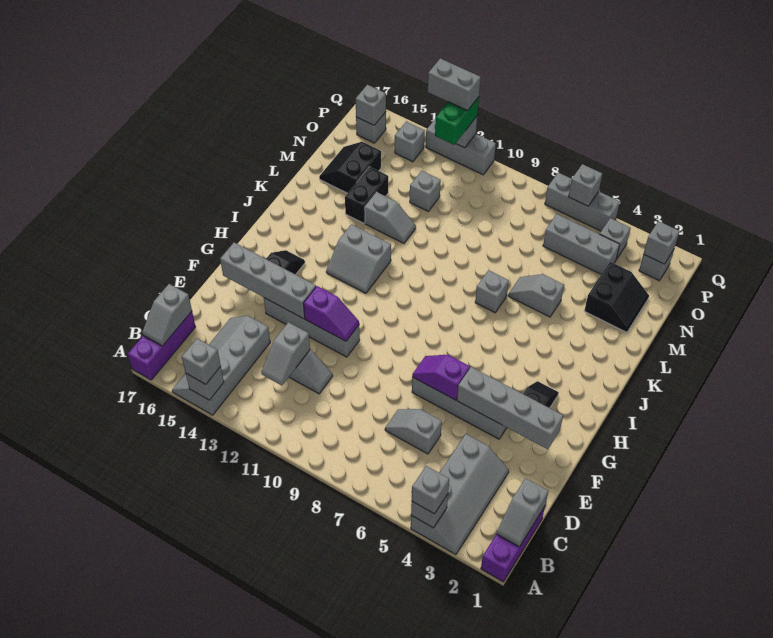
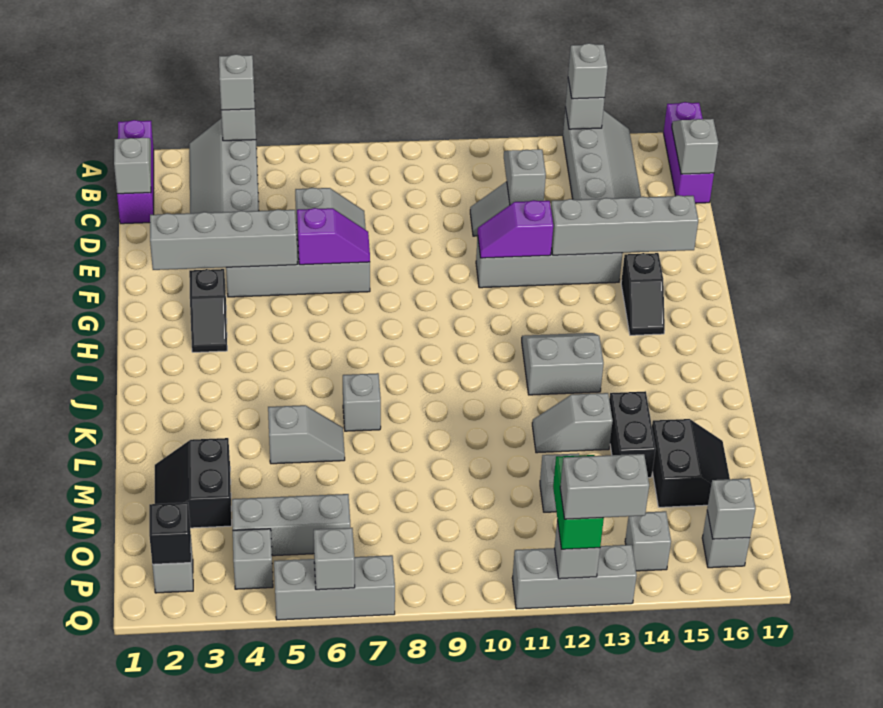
grey 1x1 brick [644,221,679,264] -> black 1x1 brick [149,503,191,564]

